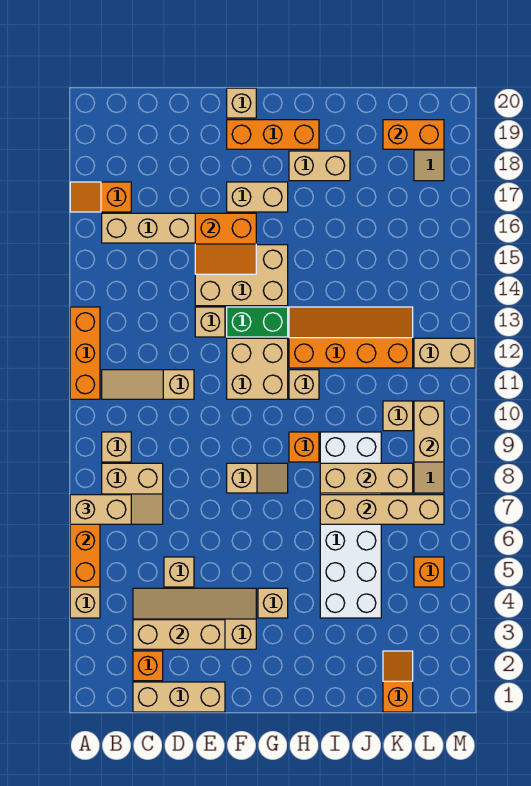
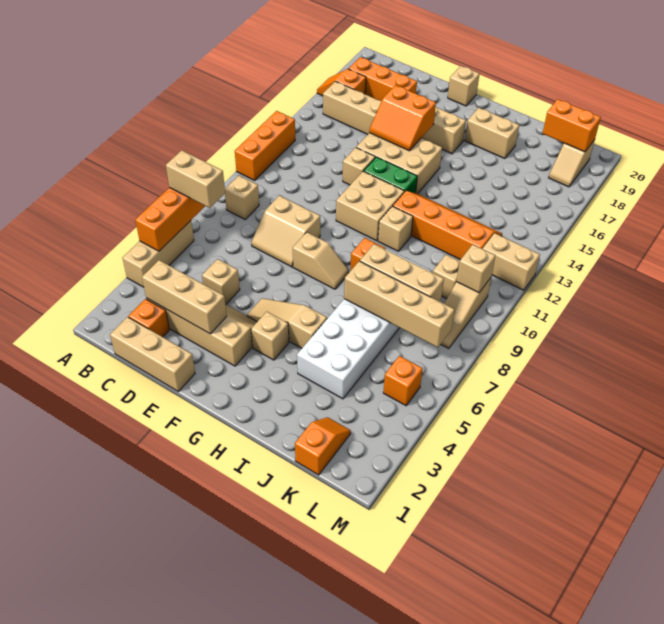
tan 2x2 slope [102,463,163,524] -> tan 2x2 slope moved to [251,196,320,267]
tan 1x3 slope [102,370,194,399] -> tan 1x3 slope moved to [247,298,327,348]
orange 1x3 brick [227,120,319,149] -> orange 1x3 brick moved to [349,57,417,101]
tan 1x2 brick [414,401,444,462] -> tan 1x1 brick [457,245,495,293]

